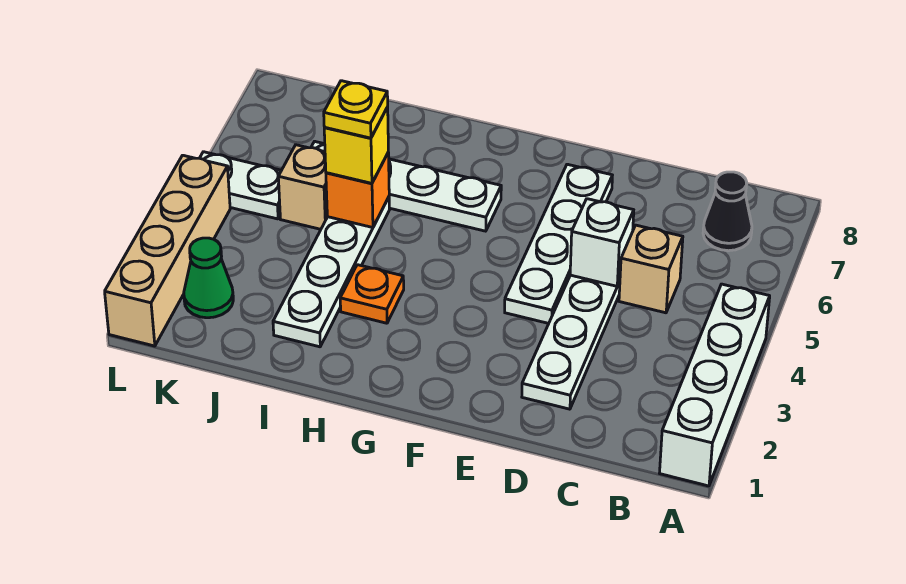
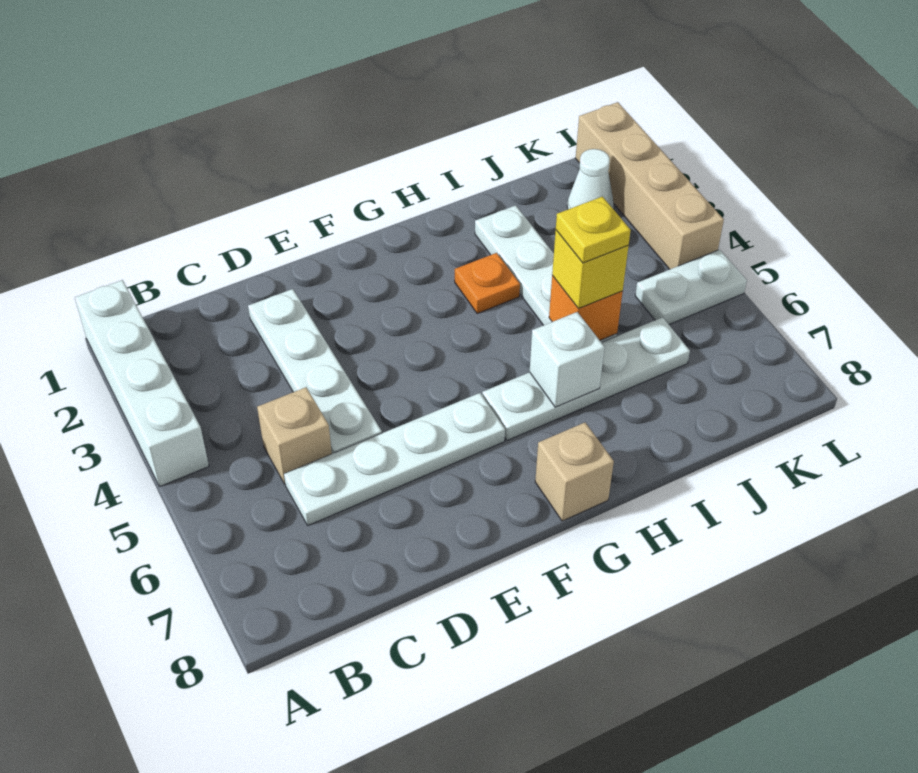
black 1x1 cone [703,172,752,251] -> none
white 1x1 brick [570,199,634,286] -> white 1x1 brick moved to [530,312,605,407]
white 1x4 plate [505,164,612,323] -> white 1x4 plate turned to [284,393,505,525]
tan 1x1 brick [278,145,327,229] -> tan 1x1 brick moved to [535,423,614,521]
green 1x1 cone [184,238,233,318] -> white 1x1 cone [567,149,614,209]

